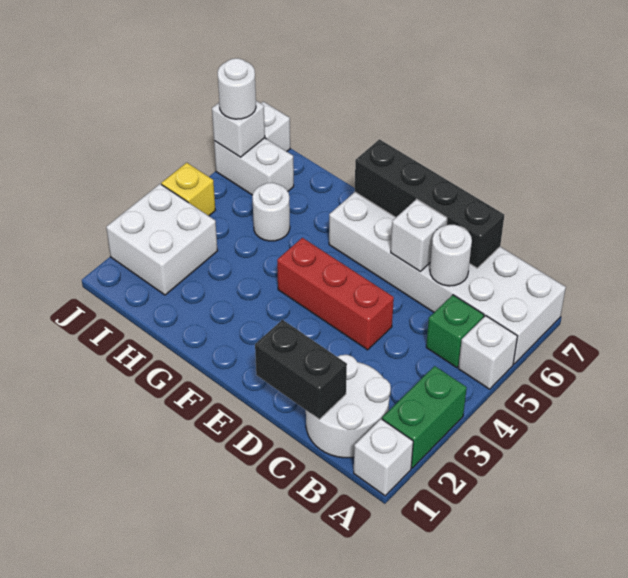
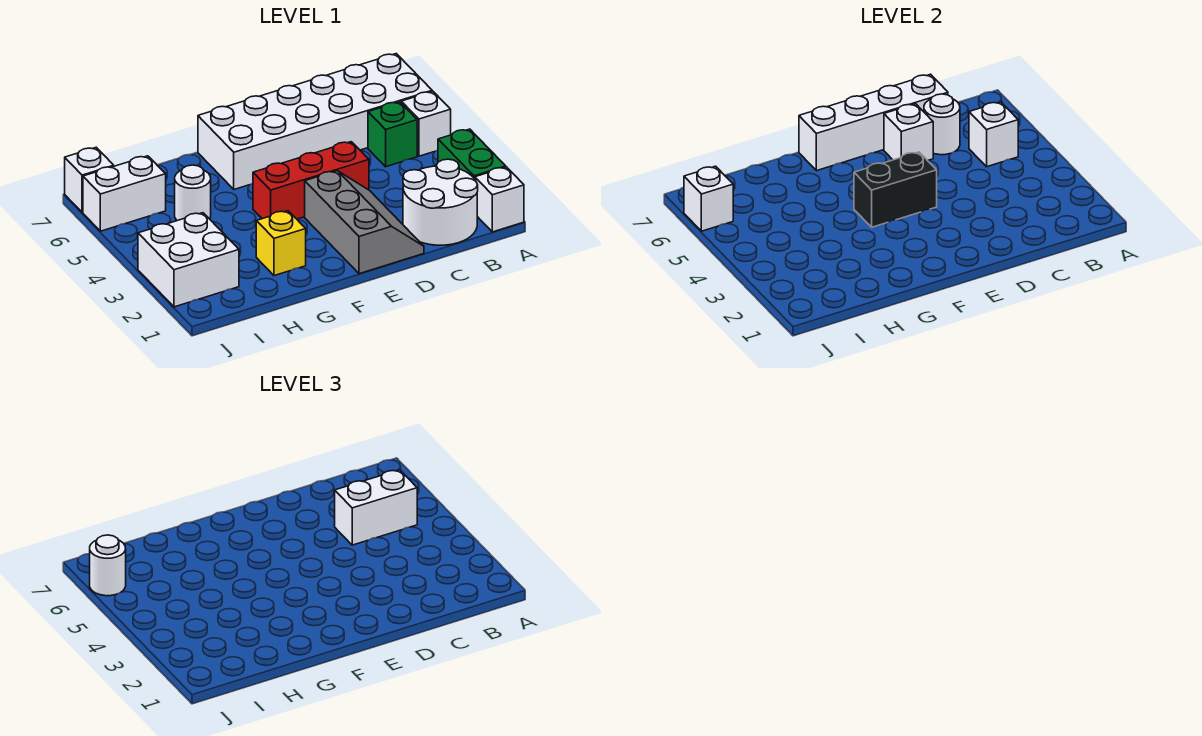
none -> white 1x1 brick [969,102,1018,167]
none -> white 1x2 brick [335,470,417,545]
black 1x2 brick [255,320,347,419] -> black 1x2 brick moved to [854,152,937,227]
black 1x4 brick [355,139,504,268] -> white 1x4 brick [799,74,948,171]
none -> grey 2x3 slope [305,171,424,274]
yellow 1x1 brick [161,163,215,216] -> yellow 1x1 brick moved to [256,211,306,276]

